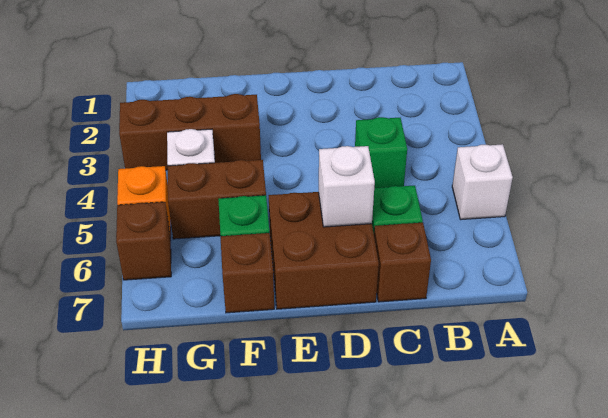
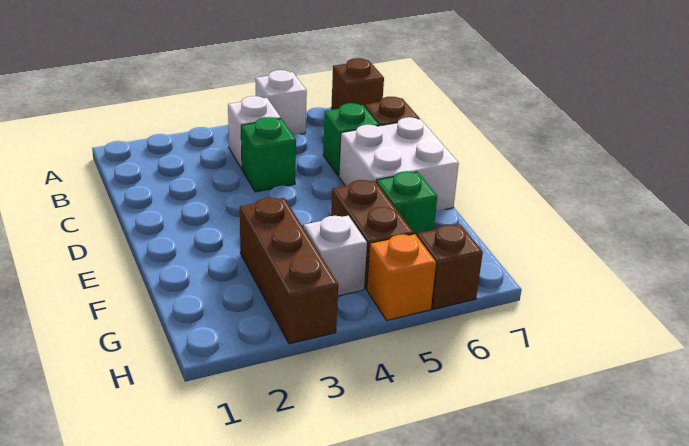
brown 2x2 brick [269,192,379,309] -> white 2x2 brick [339,117,459,211]
white 1x1 brick [319,146,375,227] -> white 1x1 brick moved to [228,96,281,169]
brown 1x1 brick [220,233,274,313] -> brown 1x1 brick moved to [331,58,384,110]

